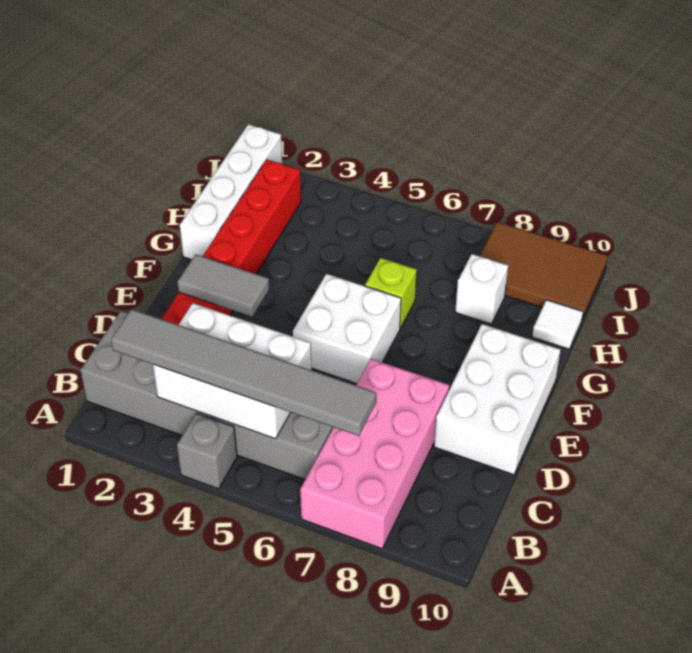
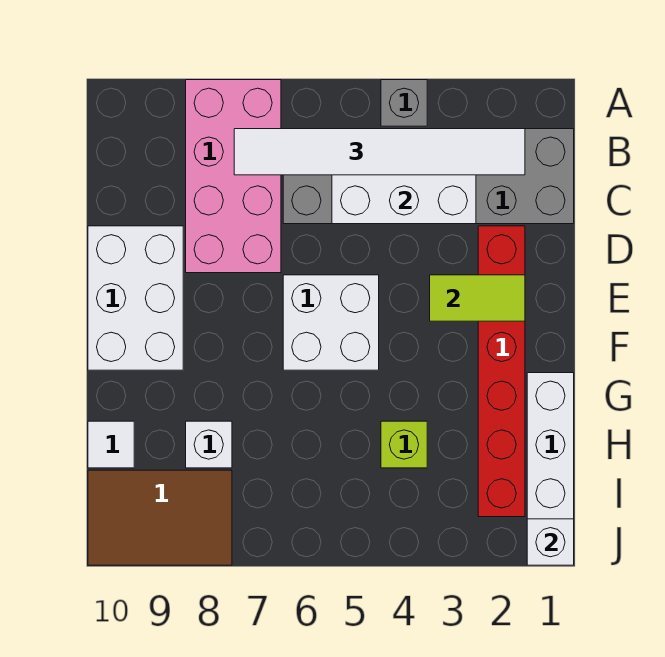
grey 1x6 tile [111,309,376,436] -> white 1x6 tile [234,129,525,175]
grey 1x2 tile [177,254,269,317] -> lime 1x2 tile [430,275,525,321]
lime 1x1 brick [365,258,417,328] -> lime 1x1 brick moved to [381,421,427,468]
none -> white 1x1 brick [527,519,574,565]

